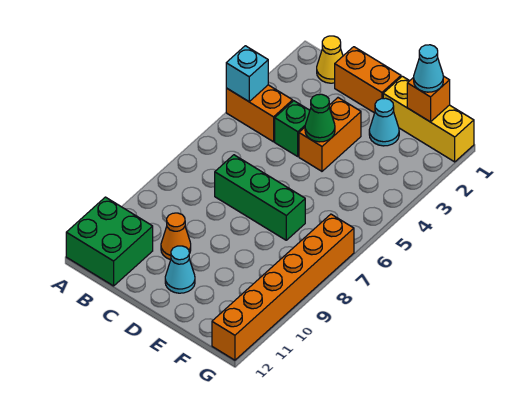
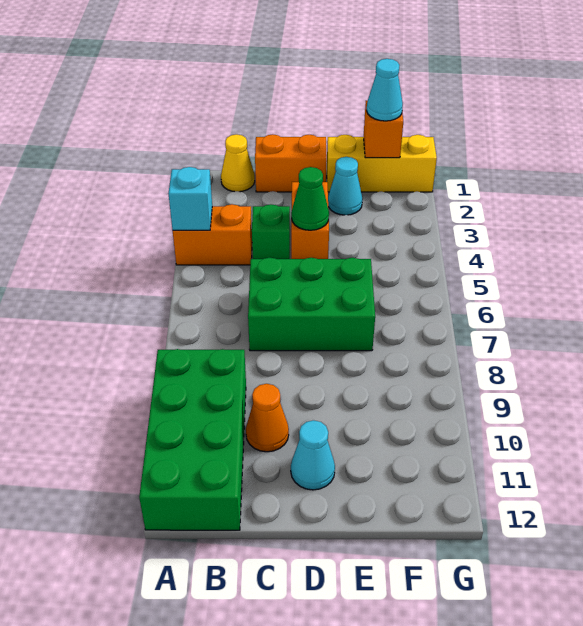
green 2x2 brick [66,197,153,286] -> green 2x4 brick [139,349,246,530]
green 1x3 brick [215,155,305,240] -> green 2x3 brick [248,258,375,351]
orange 1x6 brick [212,214,354,360] -> none

